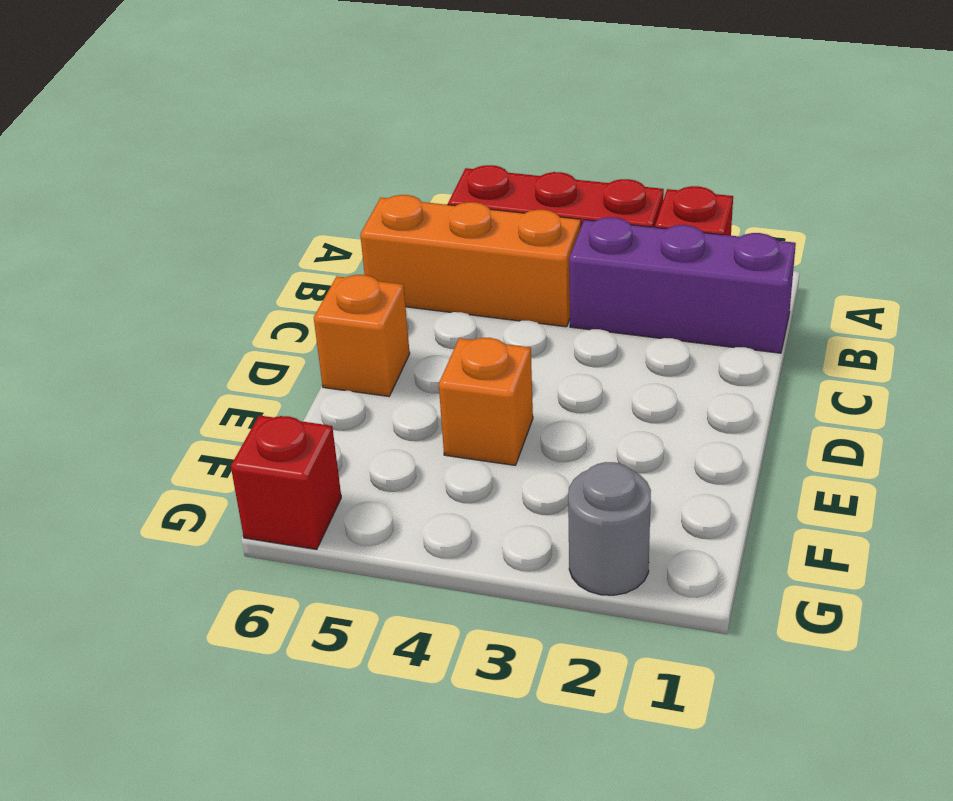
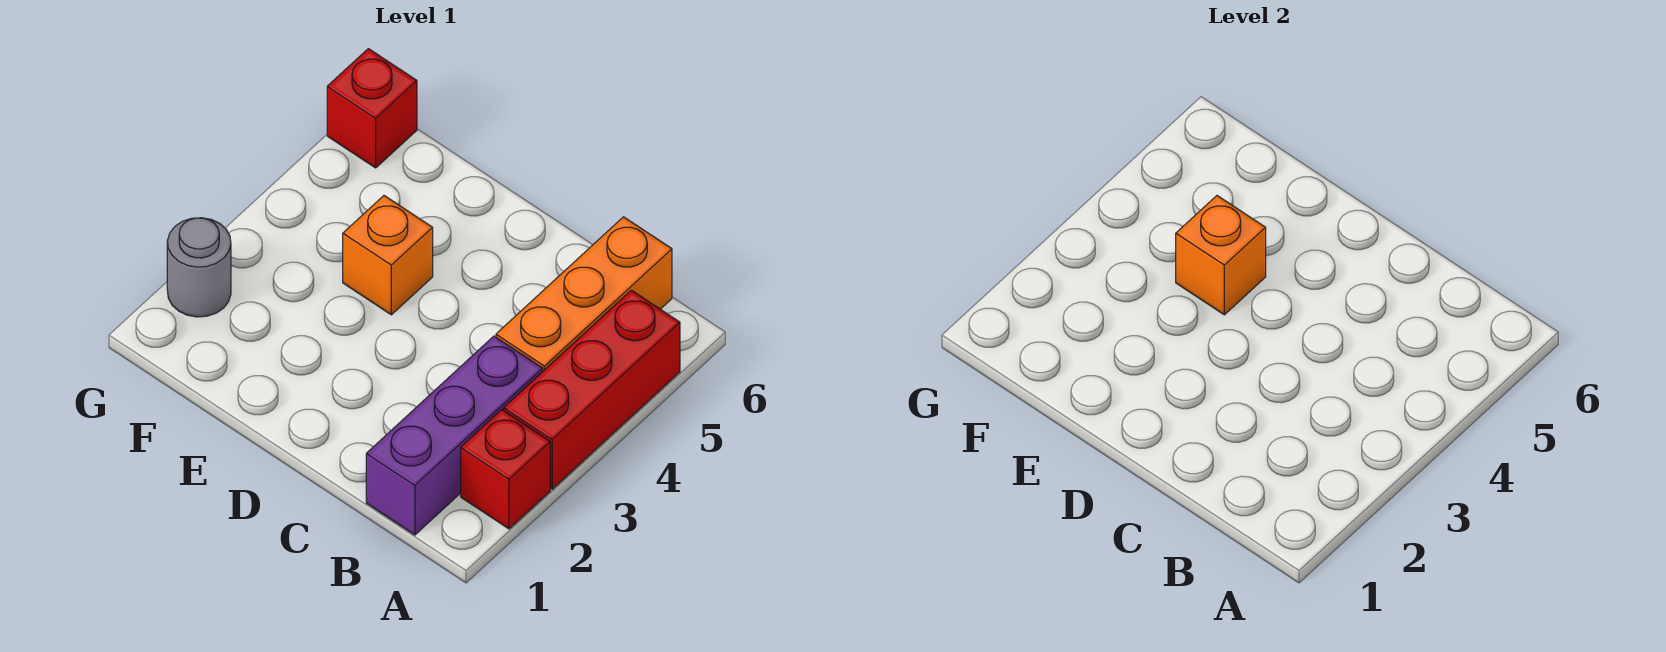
orange 1x1 brick [314,275,410,396] -> orange 1x1 brick moved to [1176,196,1266,315]

